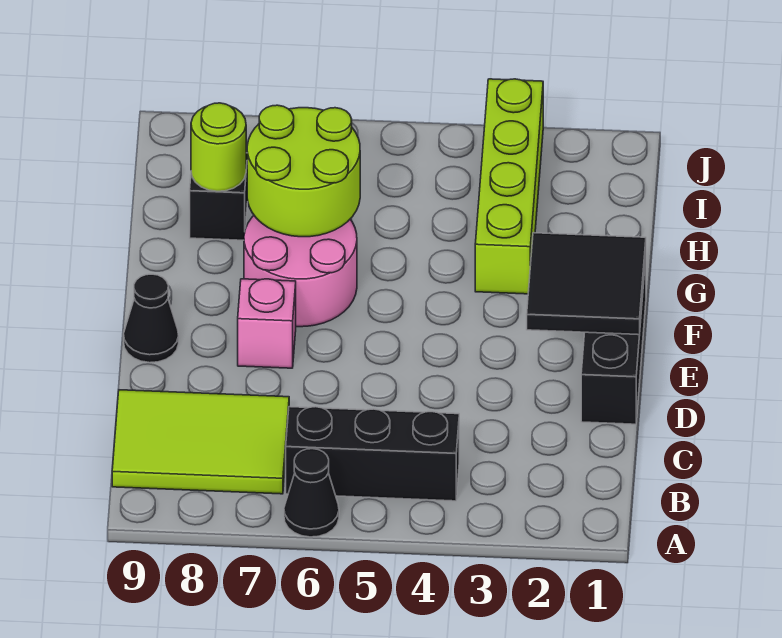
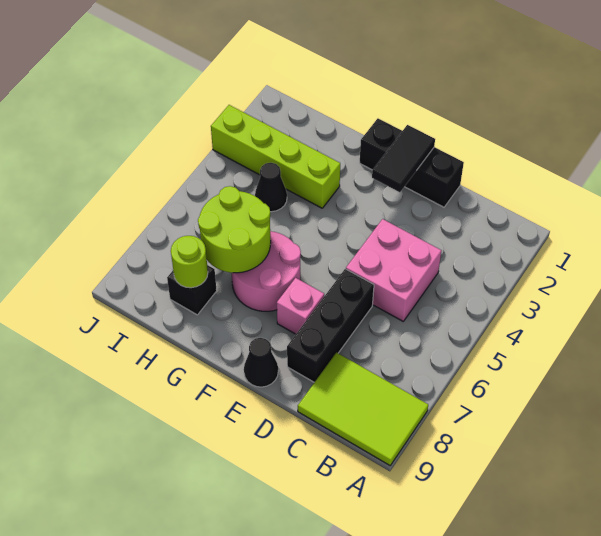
black 1x1 cone [284,449,339,537] -> black 1x1 cone moved to [255,163,287,212]
black 1x3 brick [286,407,459,501] -> black 1x3 brick moved to [287,269,374,382]
lime 2x3 tile [112,390,289,494] -> lime 2x3 tile turned to [298,353,428,466]
none -> pink 2x2 brick [346,219,441,321]
black 2x2 tile [527,233,646,335] -> black 1x2 tile [372,125,435,192]

